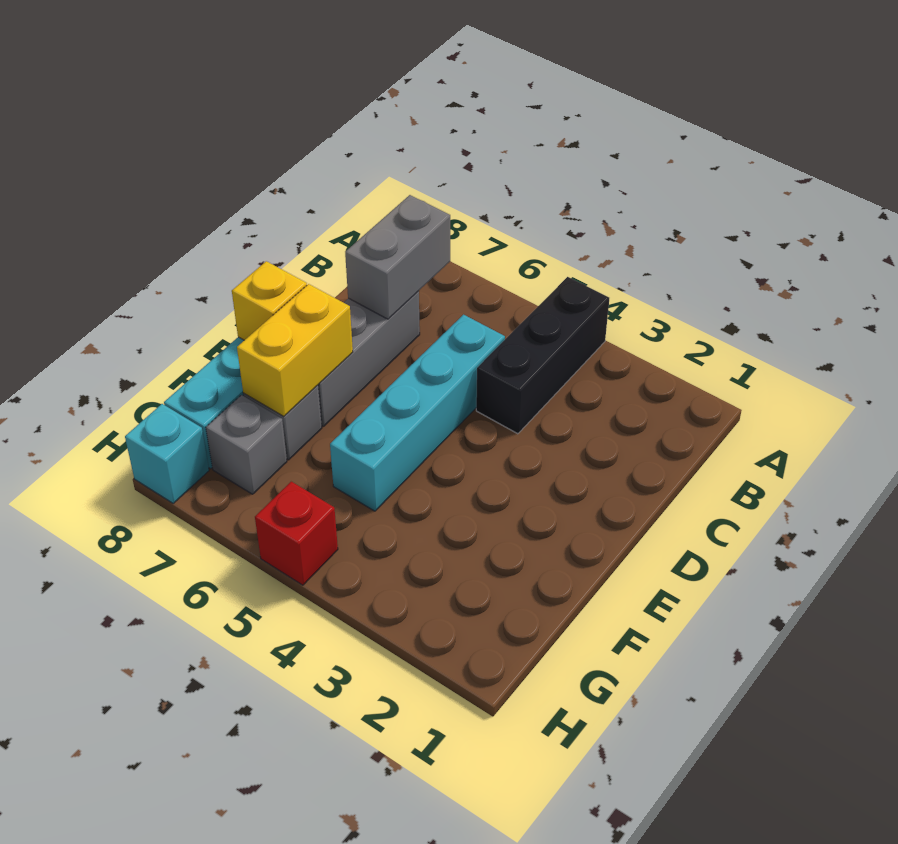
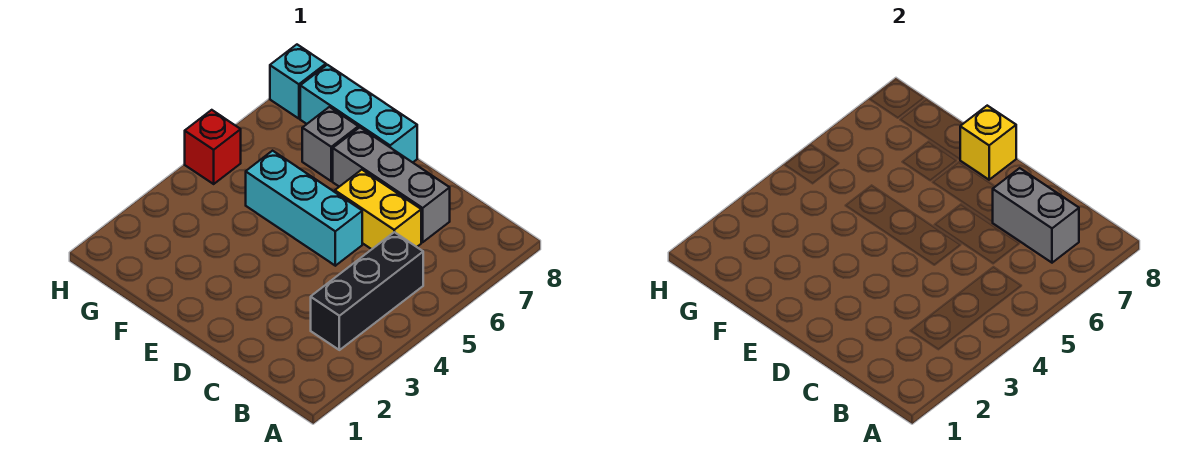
black 1x3 brick [476,277,609,434] -> black 1x3 brick turned to [311,232,423,350]
cyan 1x4 brick [330,315,505,511] -> cyan 1x3 brick [246,151,362,266]
yellow 1x2 brick [237,284,353,416] -> yellow 1x2 brick moved to [335,170,421,249]
grey 1x1 brick [206,395,287,494] -> none

